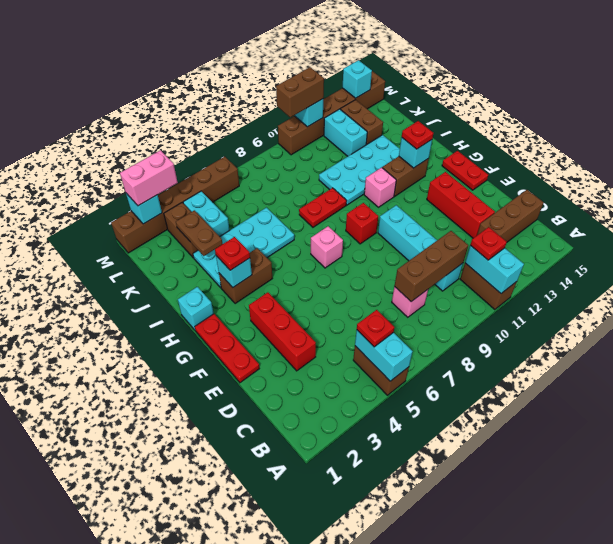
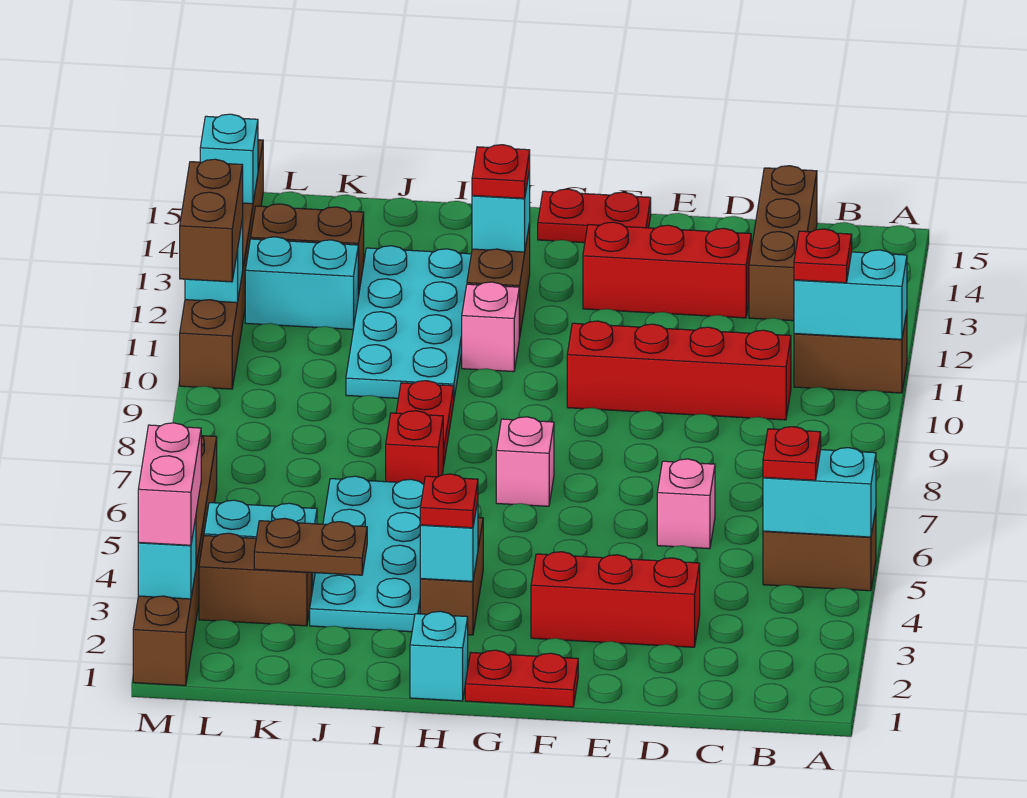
pink 1x1 brick [392,286,428,317] -> pink 1x1 brick moved to [657,459,715,549]
brown 1x3 brick [395,231,468,302] -> none
cyan 1x4 brick [378,205,463,291] -> red 1x4 brick [567,321,791,420]
red 1x3 plate [195,314,259,383] -> red 1x2 plate [465,650,578,707]
red 1x1 brick [346,203,378,244] -> red 1x1 brick moved to [386,411,443,484]

